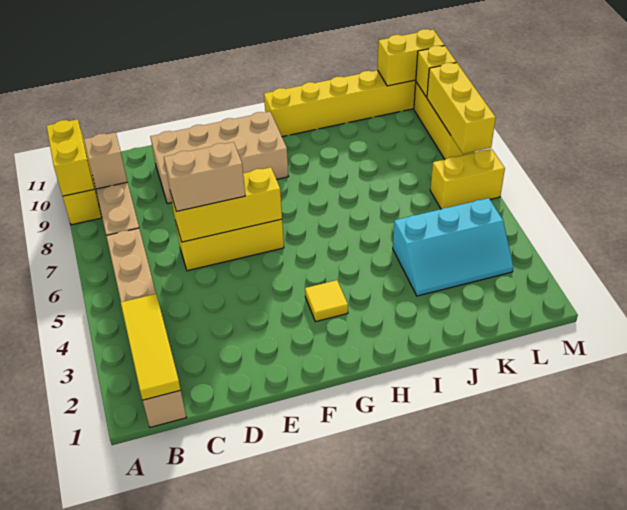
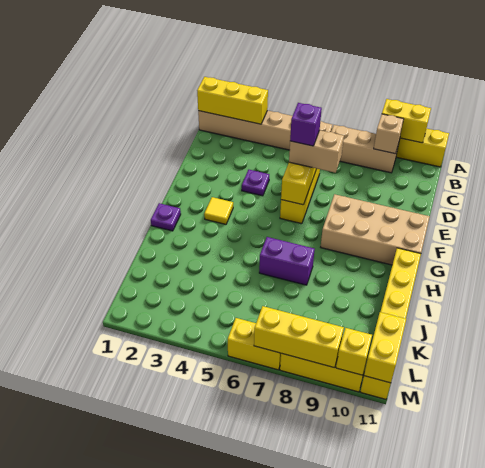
yellow 1x3 tile [121,294,181,400] -> yellow 1x3 brick [197,77,268,124]
tan 1x2 brick [164,142,245,211] -> tan 1x2 brick turned to [289,130,344,173]
tan 2x4 brick [150,112,288,204] -> tan 2x4 brick turned to [321,194,430,265]
none -> purple 1x1 plate [242,170,269,196]
none -> purple 1x1 brick [290,103,322,146]
none -> purple 1x1 plate [151,203,181,231]
none -> purple 1x2 brick [259,237,315,285]
cyan 2x3 slope [393,198,513,296] -> none
yellow 1x2 brick [430,149,505,209] -> yellow 1x2 brick turned to [228,318,281,370]

